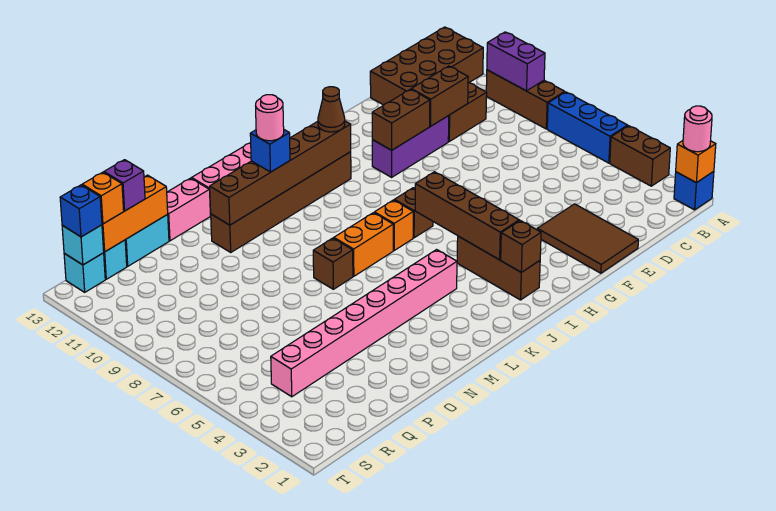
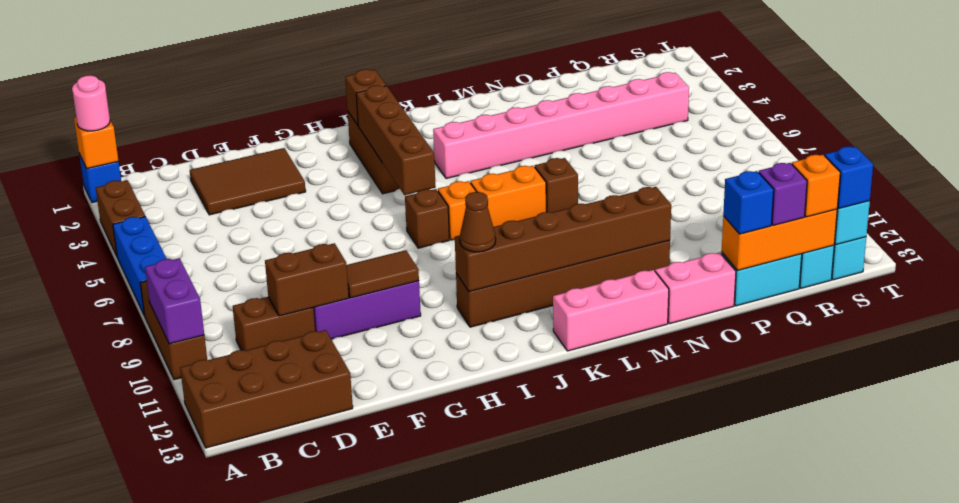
brown 2x3 tile [537,204,638,273] -> brown 2x3 tile turned to [190,148,306,215]
brown 1x2 brick [372,89,430,150] -> brown 1x2 tile [347,250,419,298]
blue 1x1 brick [250,130,290,172] -> blue 1x1 brick moved to [723,171,774,234]
pink 1x1 round brick [256,95,284,141] -> none

